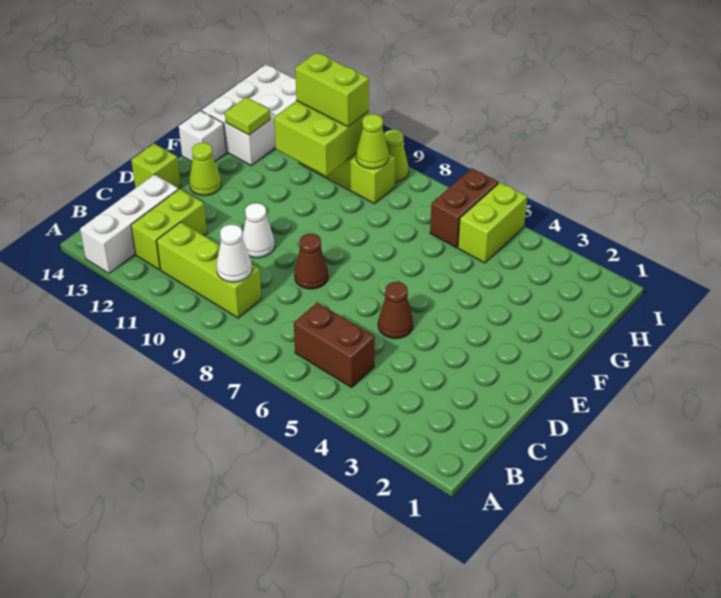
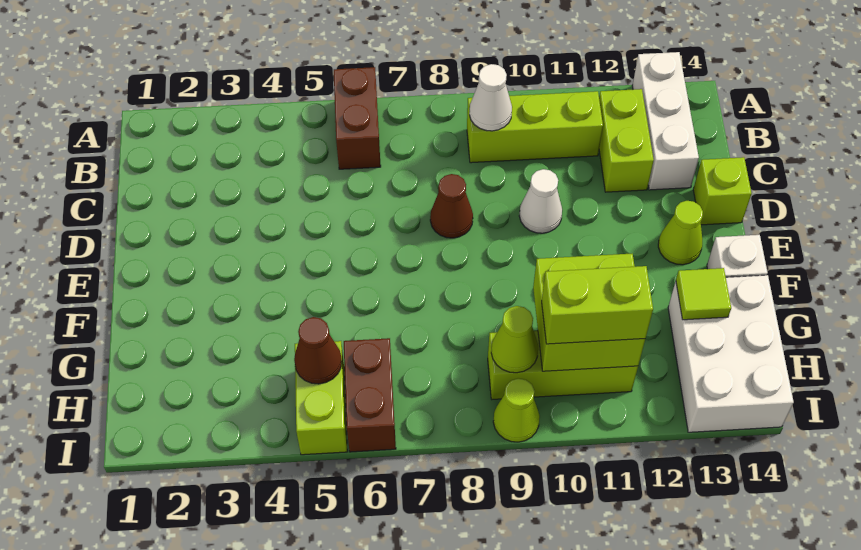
brown 1x2 brick [294,303,375,387] -> brown 1x2 brick turned to [334,67,381,169]
brown 1x1 cone [378,282,413,339] -> brown 1x1 cone moved to [294,317,342,384]

